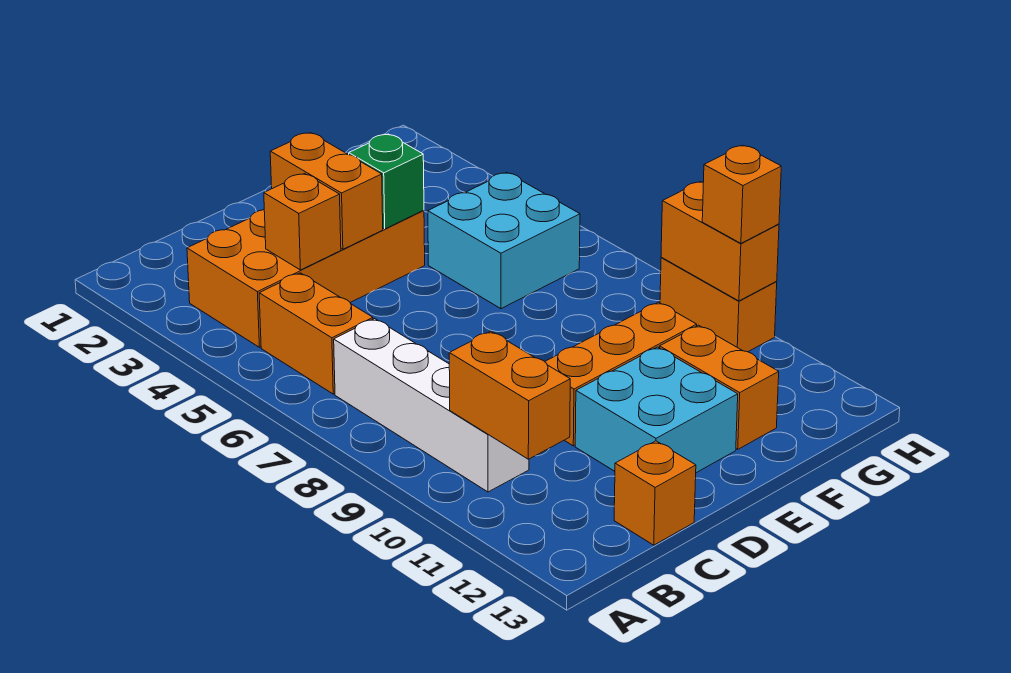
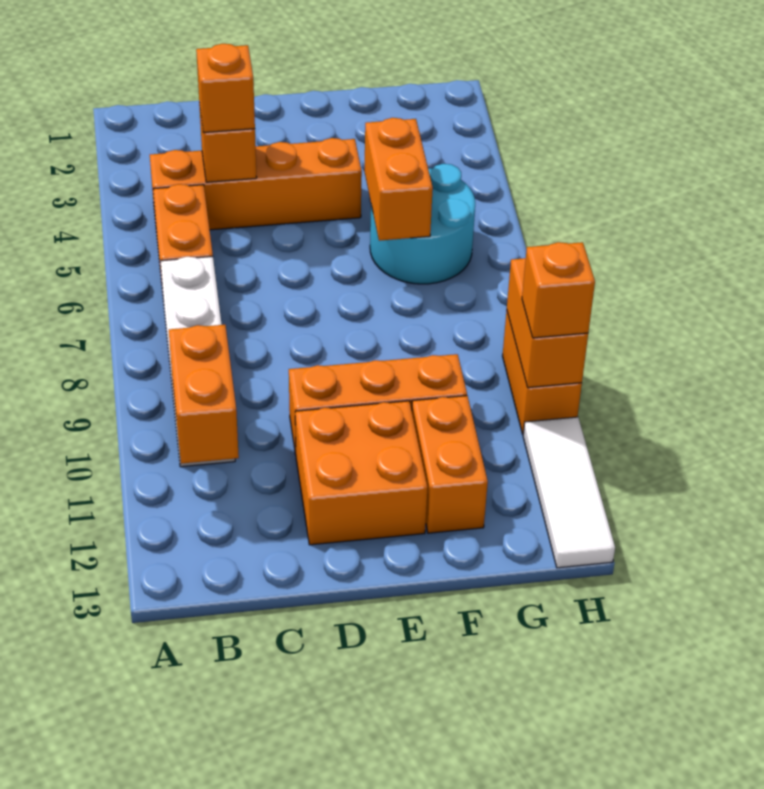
orange 2x4 brick [187,210,425,347] -> orange 1x4 brick [150,138,362,230]
orange 1x1 brick [614,441,696,545] -> orange 1x1 brick moved to [196,44,255,133]
orange 1x2 brick [270,133,383,249] -> orange 1x2 brick moved to [364,118,433,241]
cyan 2x2 brick [575,347,738,473] -> orange 2x2 brick [295,401,428,545]
green 1x1 brick [349,134,424,229] -> none
cyan 2x2 brick [428,172,580,309] -> cyan 2x2 round brick [370,164,475,284]
none -> white 1x3 tile [523,417,615,568]

